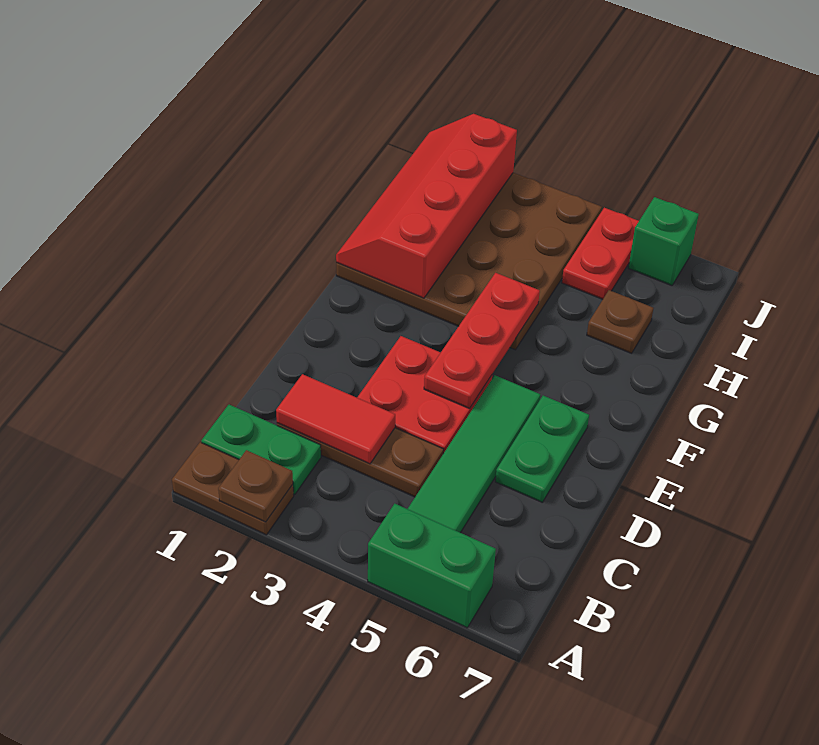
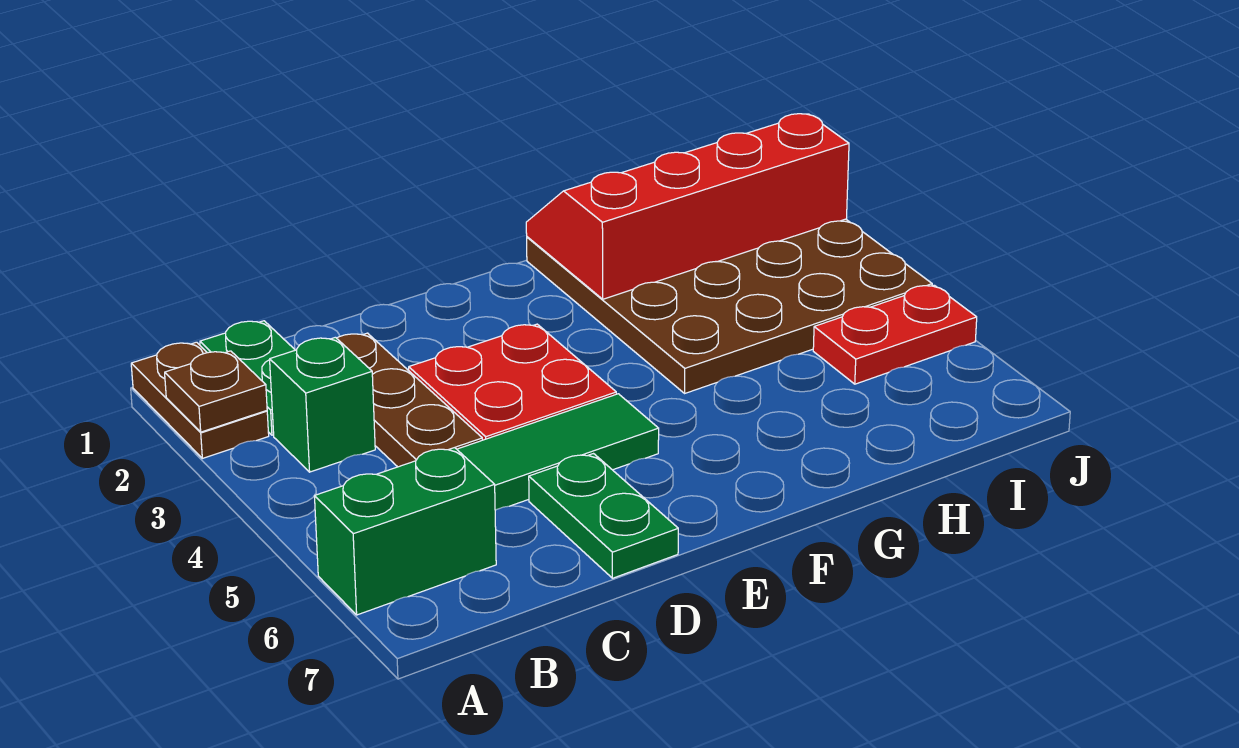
green 1x2 brick [368,504,496,628] -> green 1x2 brick turned to [315,448,496,615]
red 1x2 tile [276,374,395,464] -> none
green 1x2 plate [495,396,589,502] -> green 1x2 plate turned to [529,454,678,578]
red 1x3 plate [424,273,540,409] -> none
brown 1x1 plate [587,290,653,353] -> none
green 1x1 brick [628,197,699,285] -> green 1x1 brick moved to [270,337,375,472]

